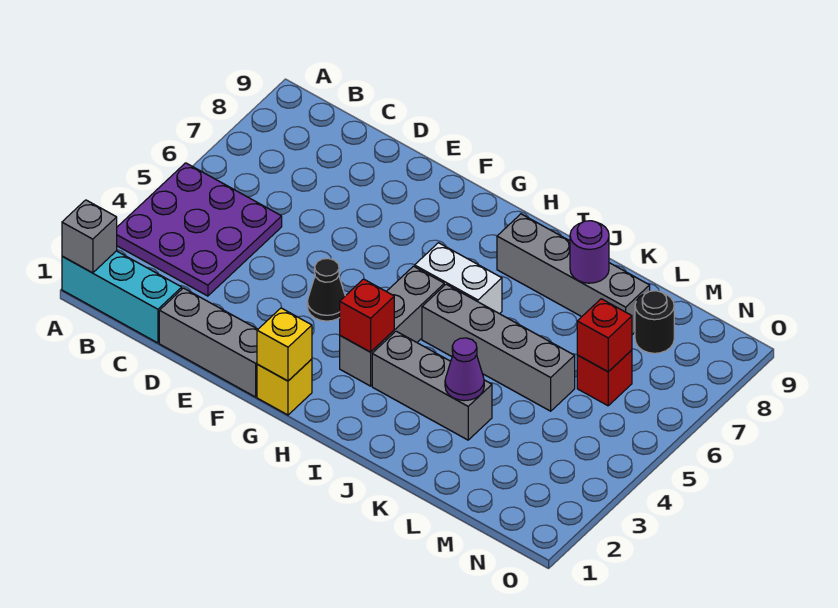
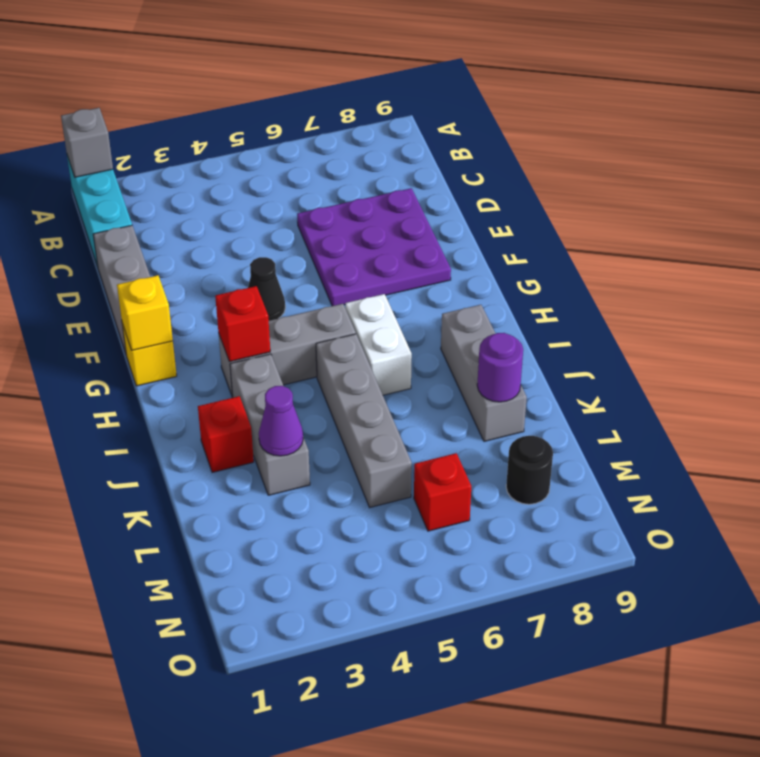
purple 3x3 plate [117,163,282,296] -> purple 3x3 plate moved to [297,188,451,306]
grey 1x4 brick [497,214,650,335] -> grey 1x3 brick [441,305,527,441]
red 1x1 brick [577,299,632,372] -> red 1x1 brick moved to [198,396,254,472]

